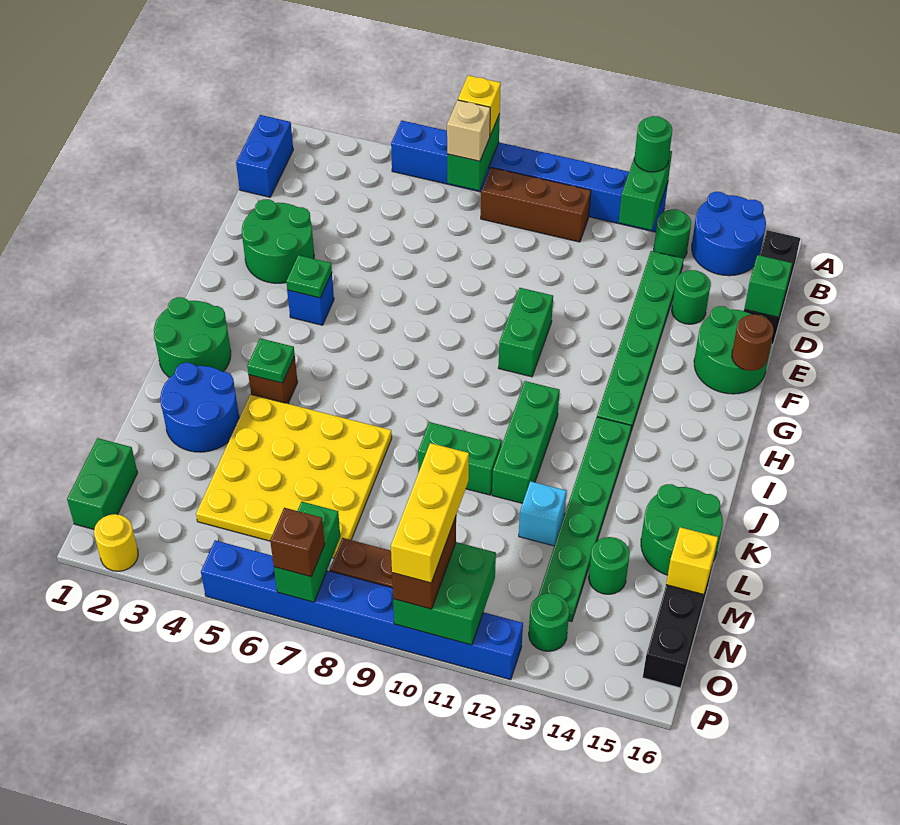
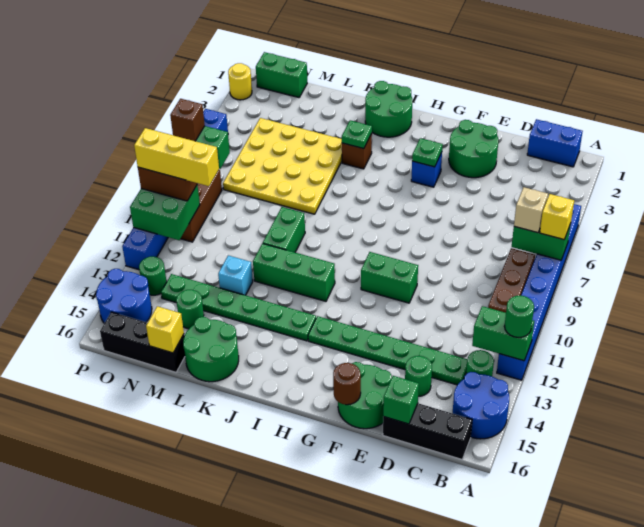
blue 2x2 round brick [160,363,239,452] -> blue 2x2 round brick moved to [96,269,152,323]

